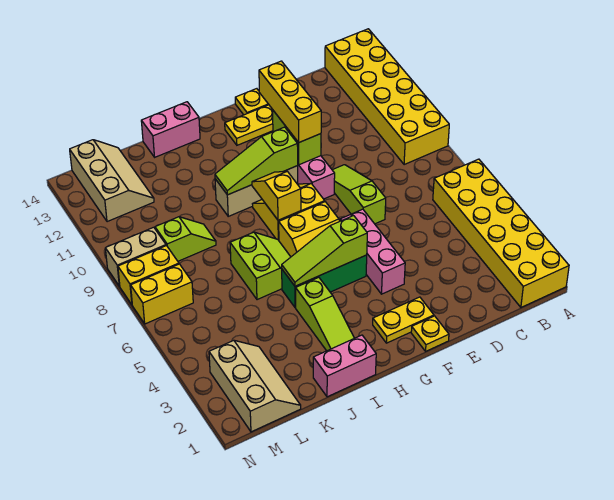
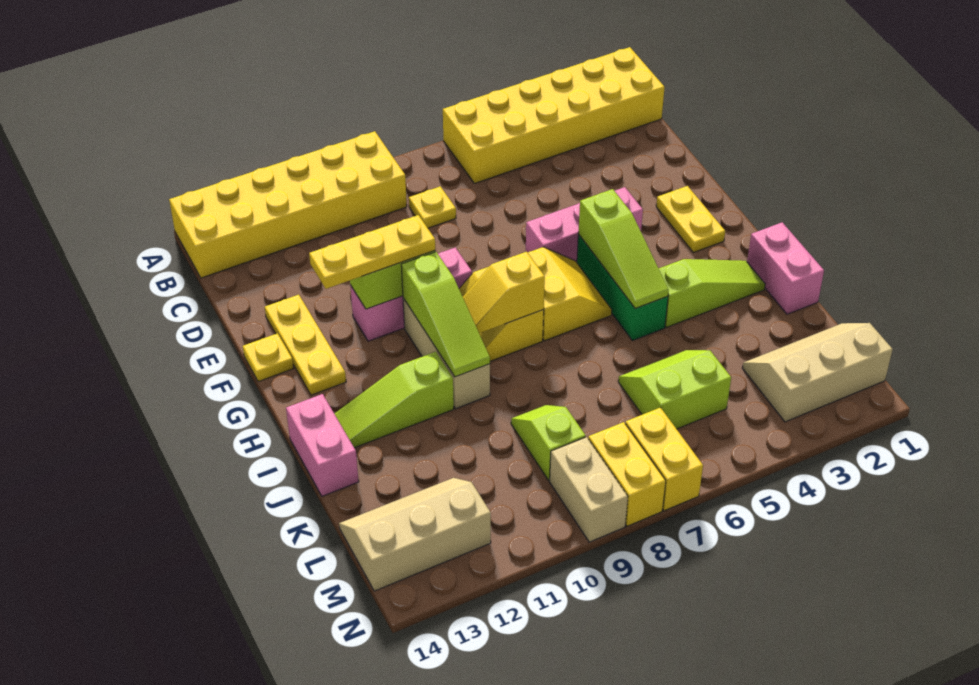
lime 1x3 slope [333,165,386,224] -> lime 1x3 slope moved to [334,352,454,448]
yellow 1x1 plate [411,316,449,351] -> yellow 1x1 plate moved to [409,186,456,228]
yellow 1x3 brick [259,61,321,142] -> yellow 1x3 plate [309,215,435,289]
lime 2x2 slope [230,232,290,300] -> lime 2x2 slope moved to [618,350,731,429]

